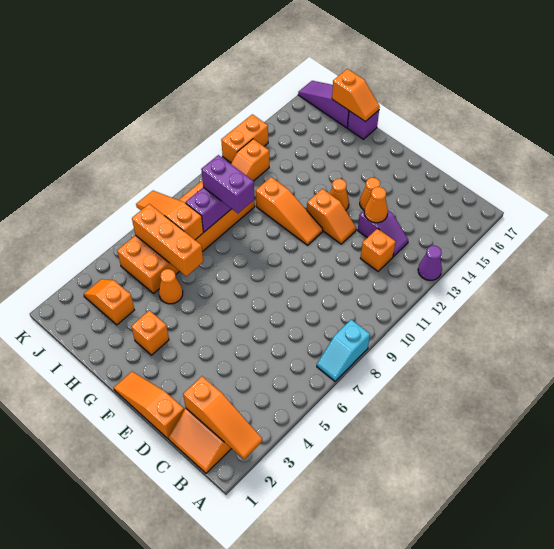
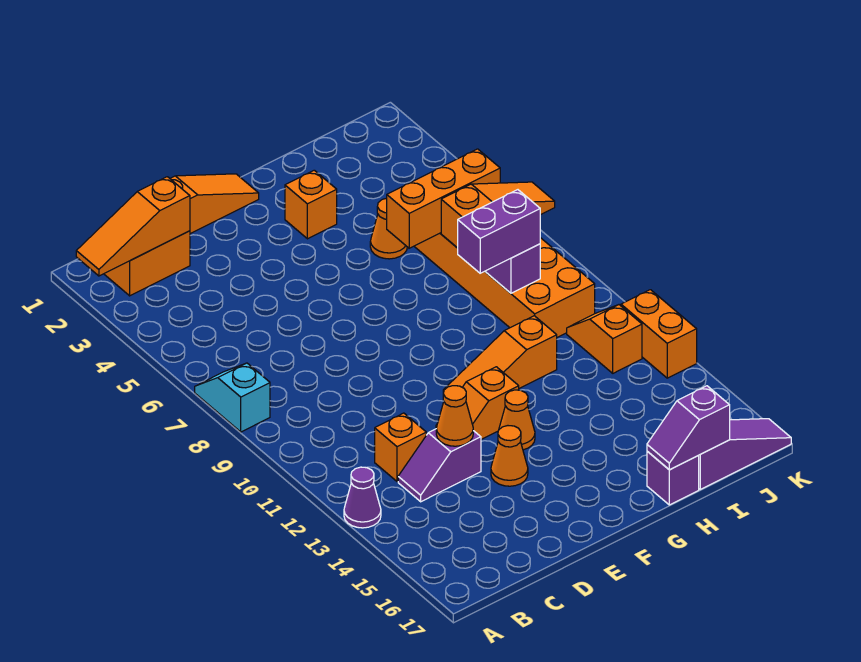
orange 1x2 slope [332,69,380,122] -> purple 1x2 slope [647,386,730,470]
orange 1x2 slope [84,279,134,325] -> none

